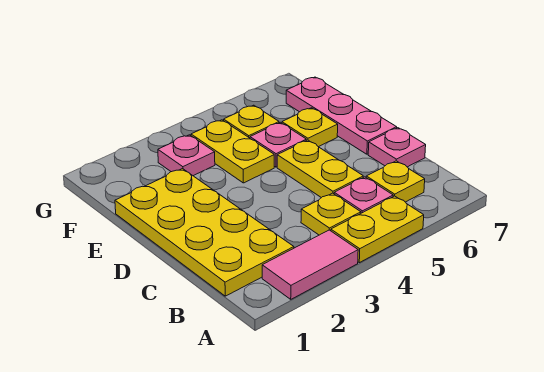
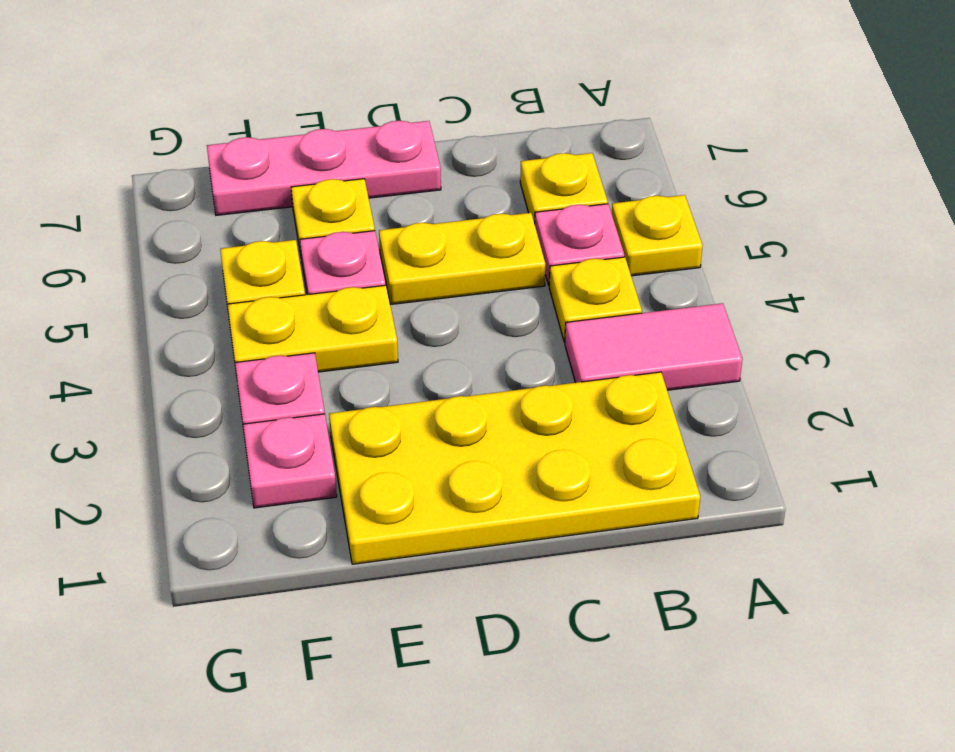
pink 1x2 tile [262,230,358,299] -> pink 1x2 tile turned to [565,303,742,390]
yellow 1x2 plate [331,196,424,263] -> yellow 1x1 plate [612,195,703,276]
pink 1x1 plate [368,128,426,167] -> pink 1x1 plate moved to [243,414,337,508]

